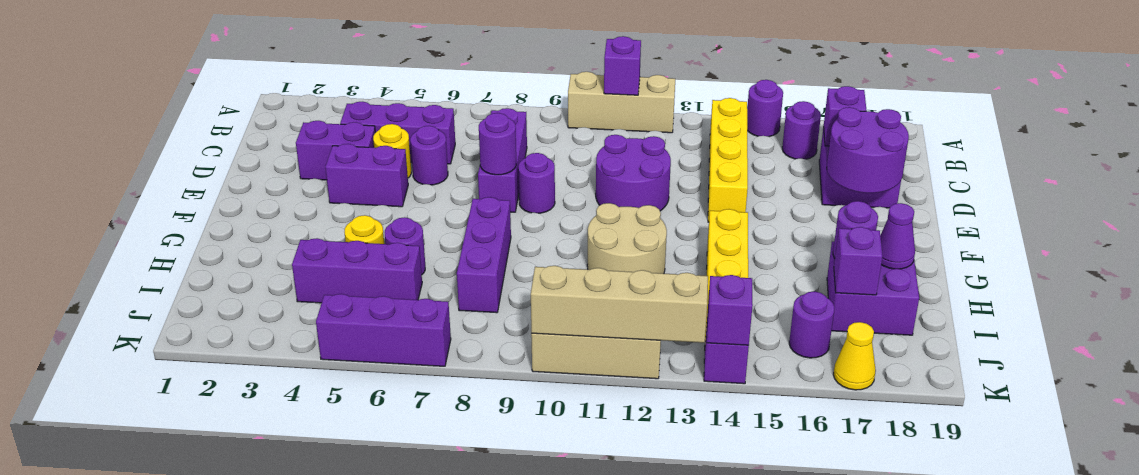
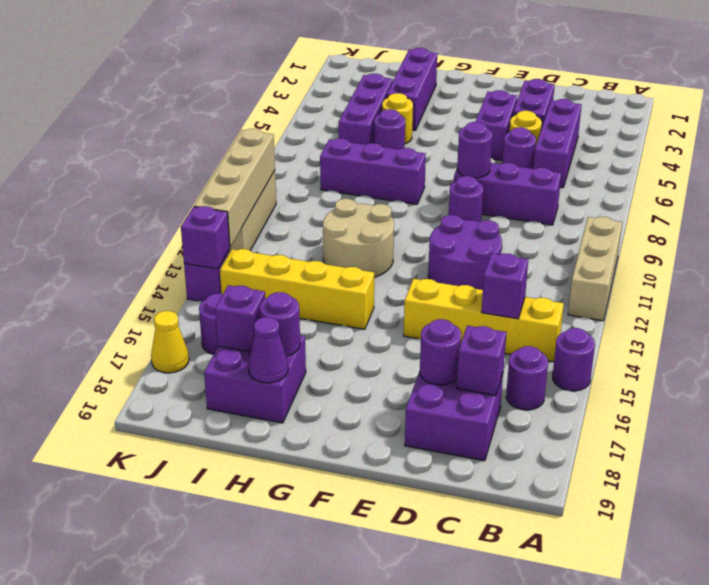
purple 1x1 brick [604,36,641,95] -> purple 1x1 brick moved to [481,253,528,319]
purple 2x2 round brick [827,107,909,193] -> purple 1x1 round brick [420,319,461,385]
purple 1x3 brick [316,294,451,366] -> purple 1x3 brick moved to [387,48,437,130]

